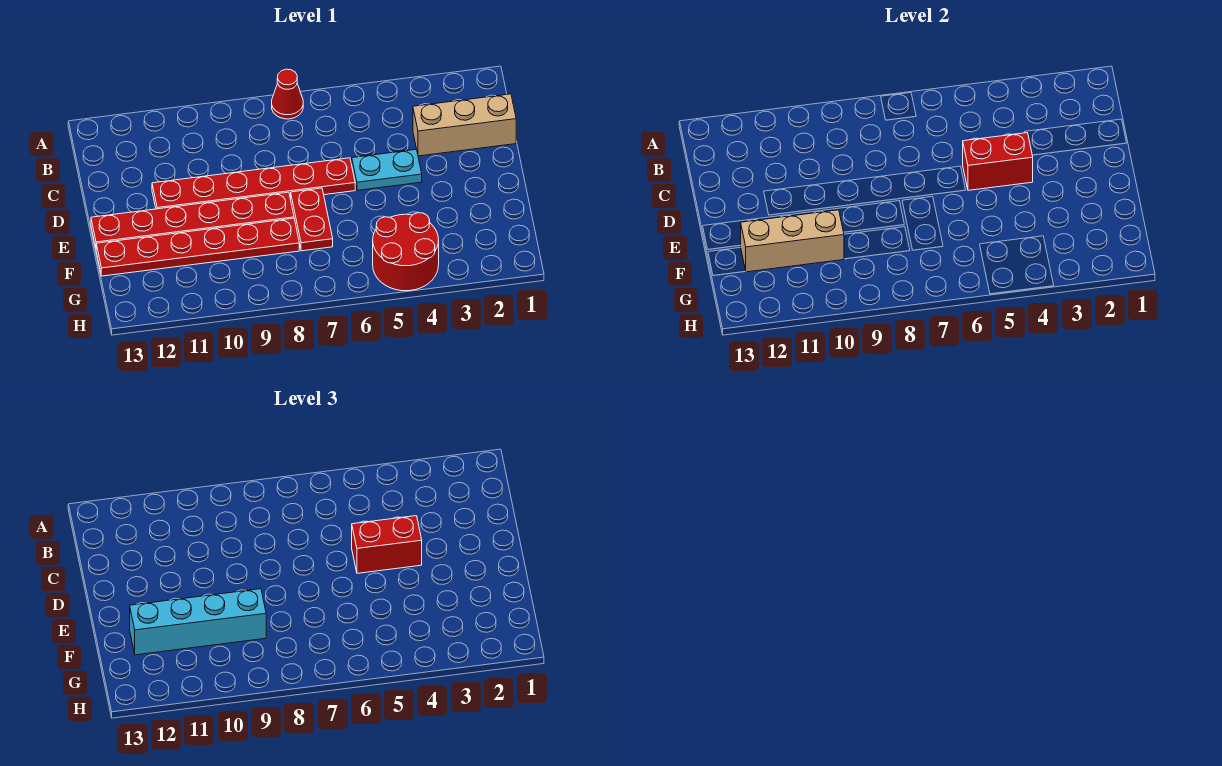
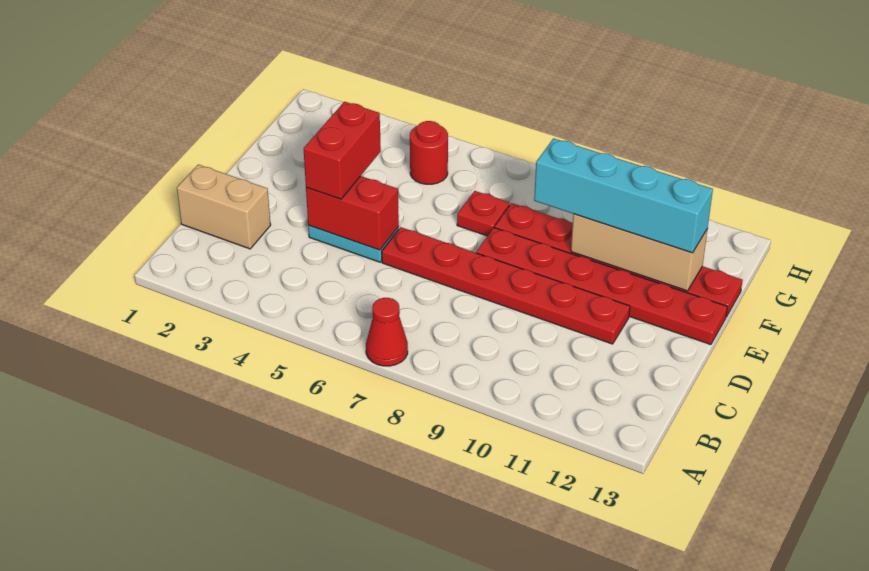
tan 1x3 brick [413,94,516,156] -> tan 1x2 brick [177,165,271,249]
red 1x2 brick [352,516,422,573] -> red 1x2 brick turned to [303,102,381,199]
red 1x2 plate [291,188,333,251] -> red 1x1 plate [457,191,510,236]
red 2x2 round brick [373,213,439,291] -> red 1x1 round brick [410,121,448,184]

